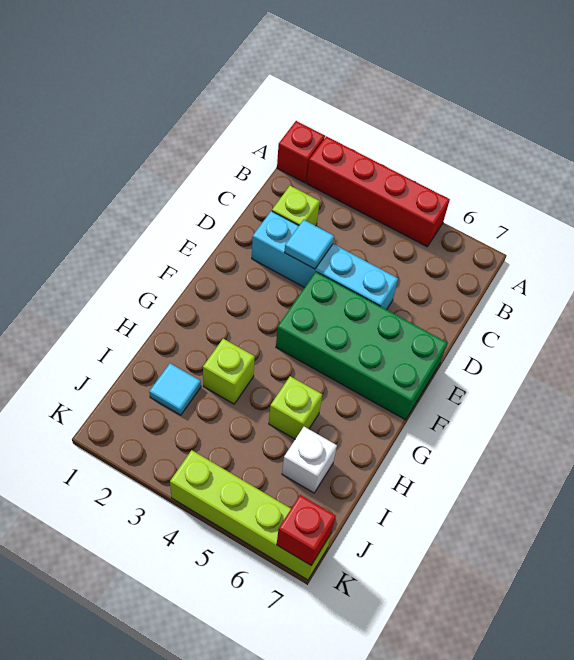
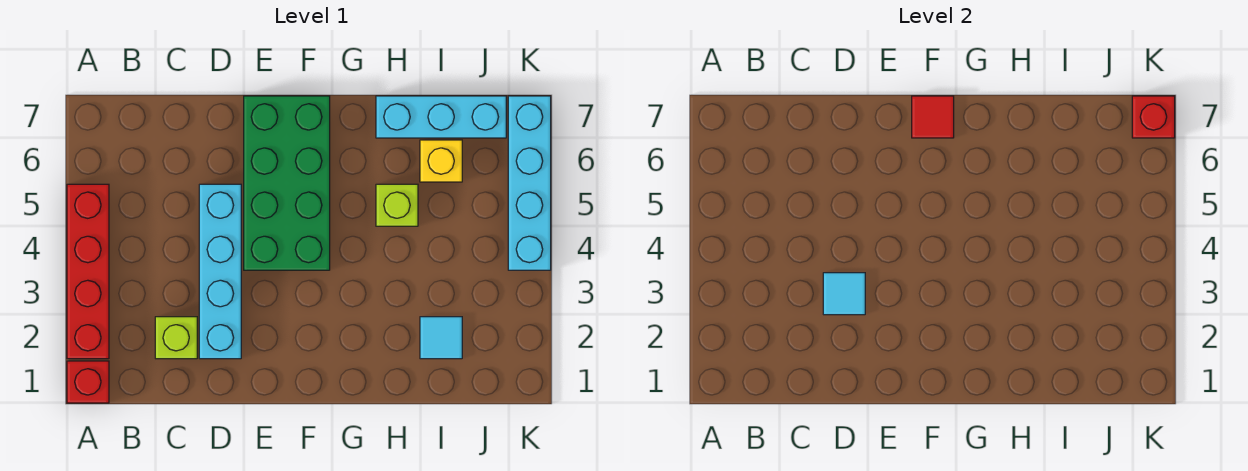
none -> red 1x1 tile [912,96,954,138]
lime 1x1 brick [203,339,255,404] -> none
none -> cyan 1x3 brick [376,96,506,138]
white 1x1 brick [282,427,337,493] -> yellow 1x1 brick [420,140,462,182]
lime 1x4 brick [170,450,331,580] -> cyan 1x4 brick [508,96,551,270]

